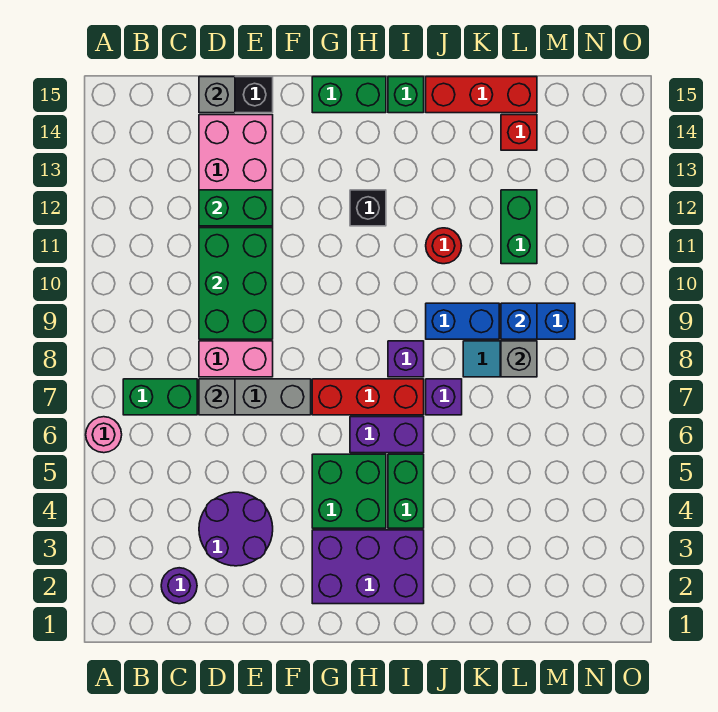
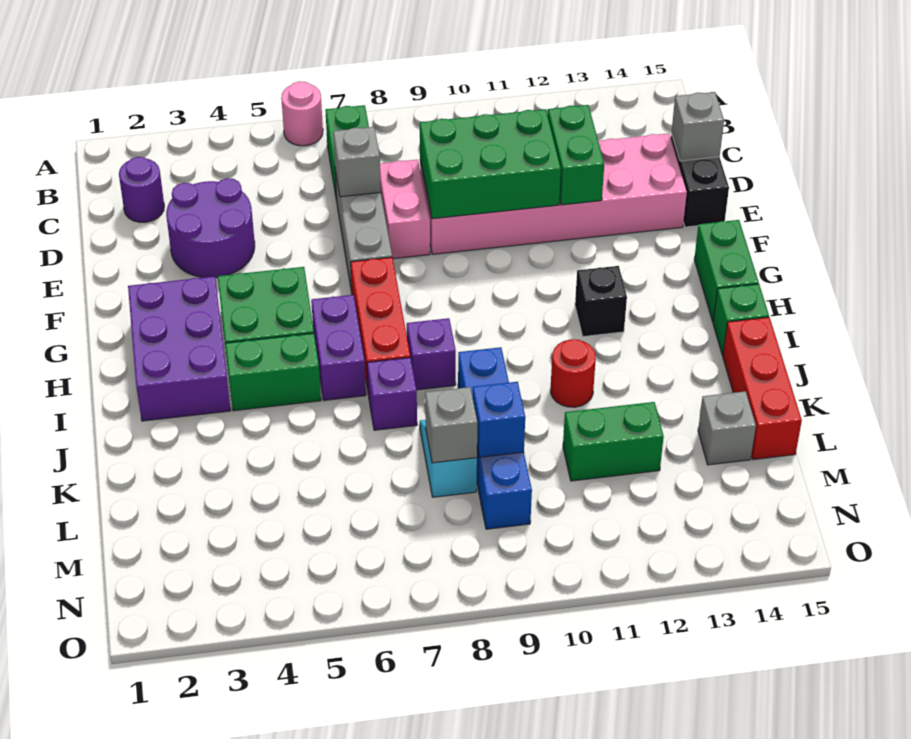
red 1x1 brick [501,115,537,150] -> grey 1x1 brick [698,391,756,465]

